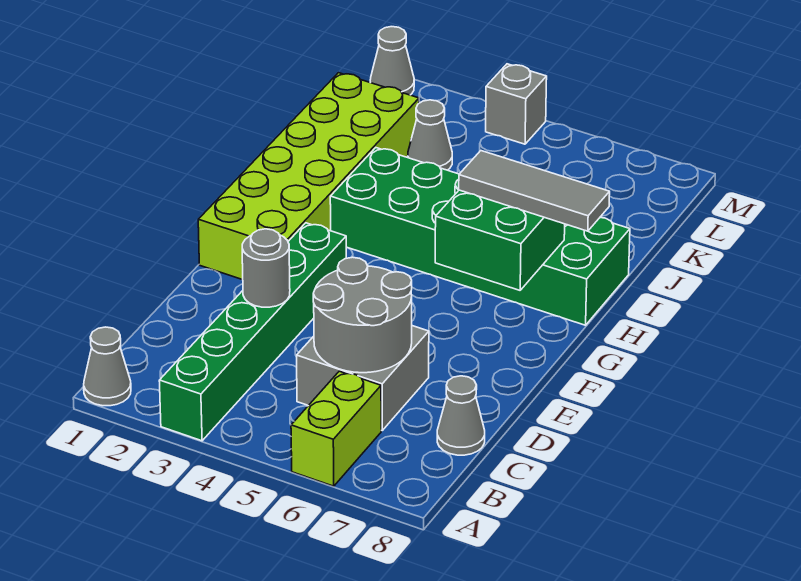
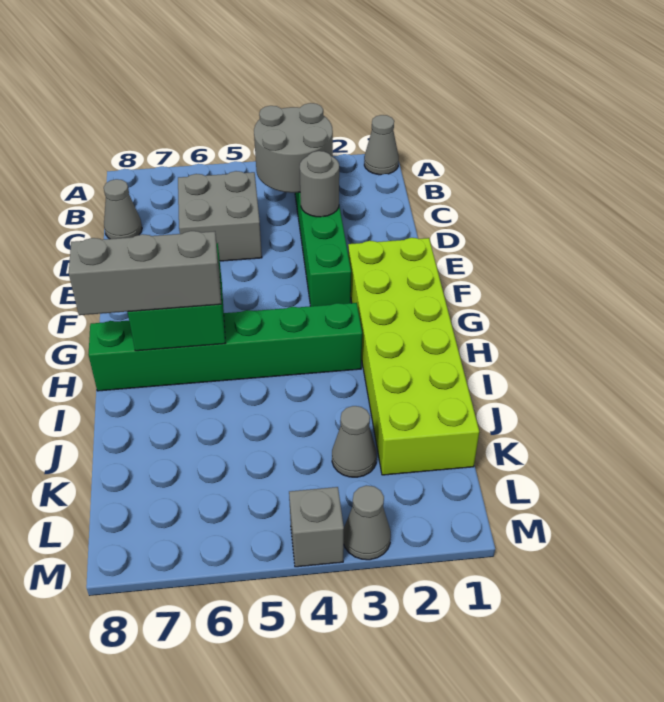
lime 1x2 brick [291,371,381,486] -> none
grey 2x2 round brick [313,257,412,373] -> grey 2x2 round brick moved to [254,103,333,193]
green 2x6 brick [330,148,630,325] -> green 1x6 brick [88,303,362,391]
grey 1x3 tile [459,151,610,231] -> grey 1x3 brick [69,231,221,315]
grey 1x1 cone [370,27,414,95] -> grey 1x1 cone moved to [344,485,391,560]

